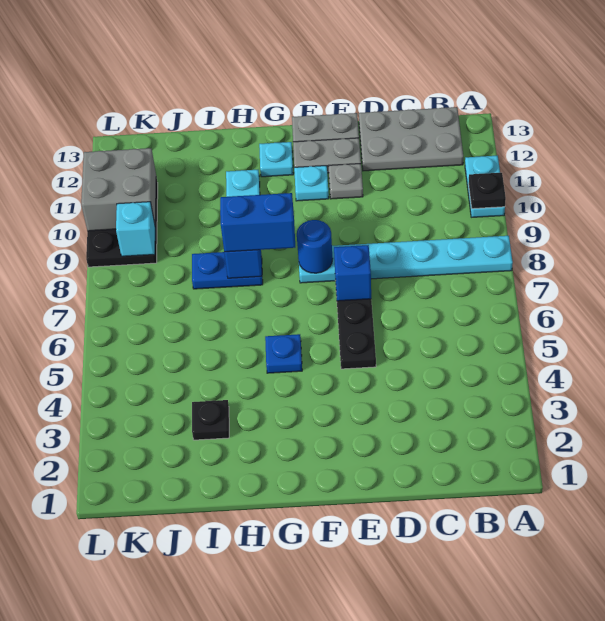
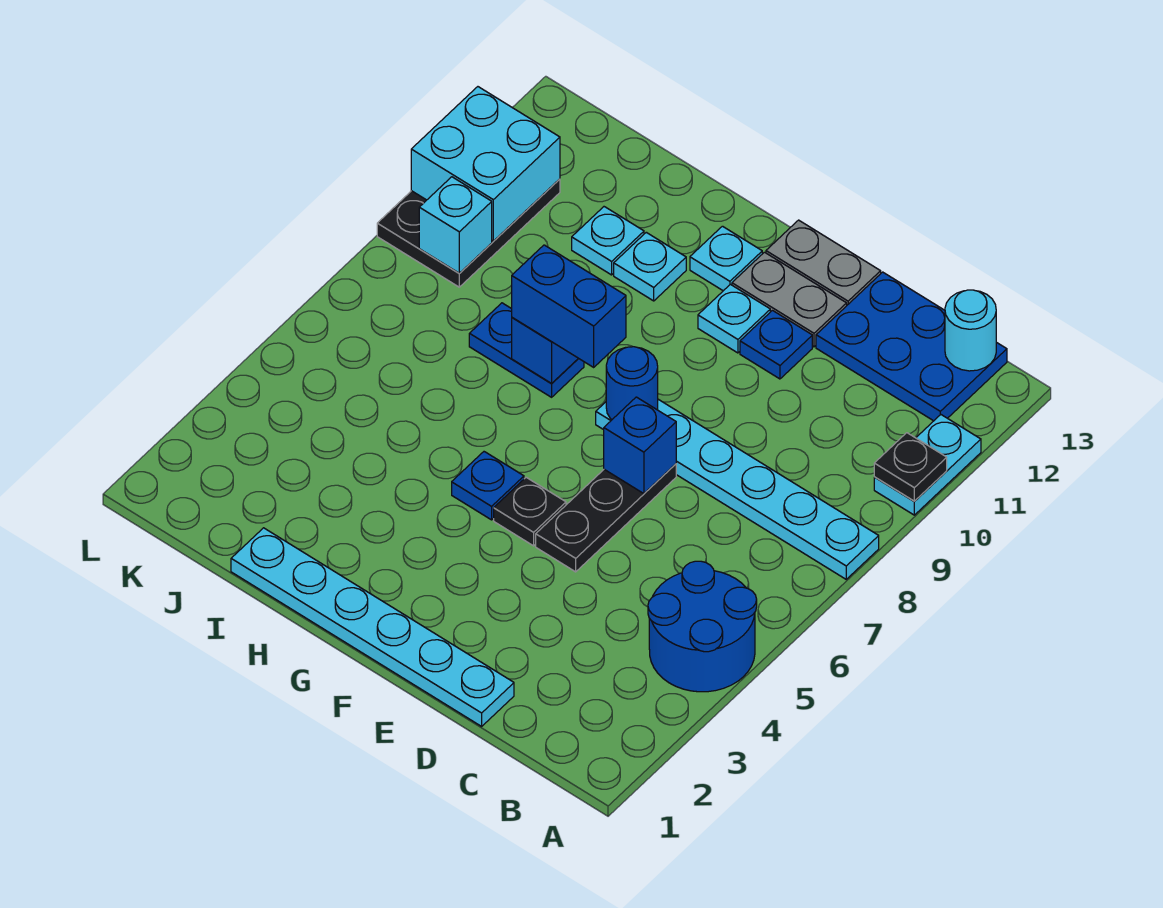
none -> blue 2x2 round brick [648,561,757,692]
grey 2x3 plate [359,107,463,171] -> blue 2x3 plate [816,272,1007,421]
none -> cyan 1x1 round brick [945,290,996,371]
none -> cyan 1x6 plate [231,528,514,726]
grey 1x1 plate [329,164,363,199] -> blue 1x1 plate [740,311,812,379]
black 1x1 plate [192,400,229,440] -> black 1x1 plate moved to [494,477,566,546]
none -> cyan 1x1 plate [572,207,644,275]
grey 2x2 brick [81,148,156,231] -> cyan 2x2 brick [411,87,560,241]

